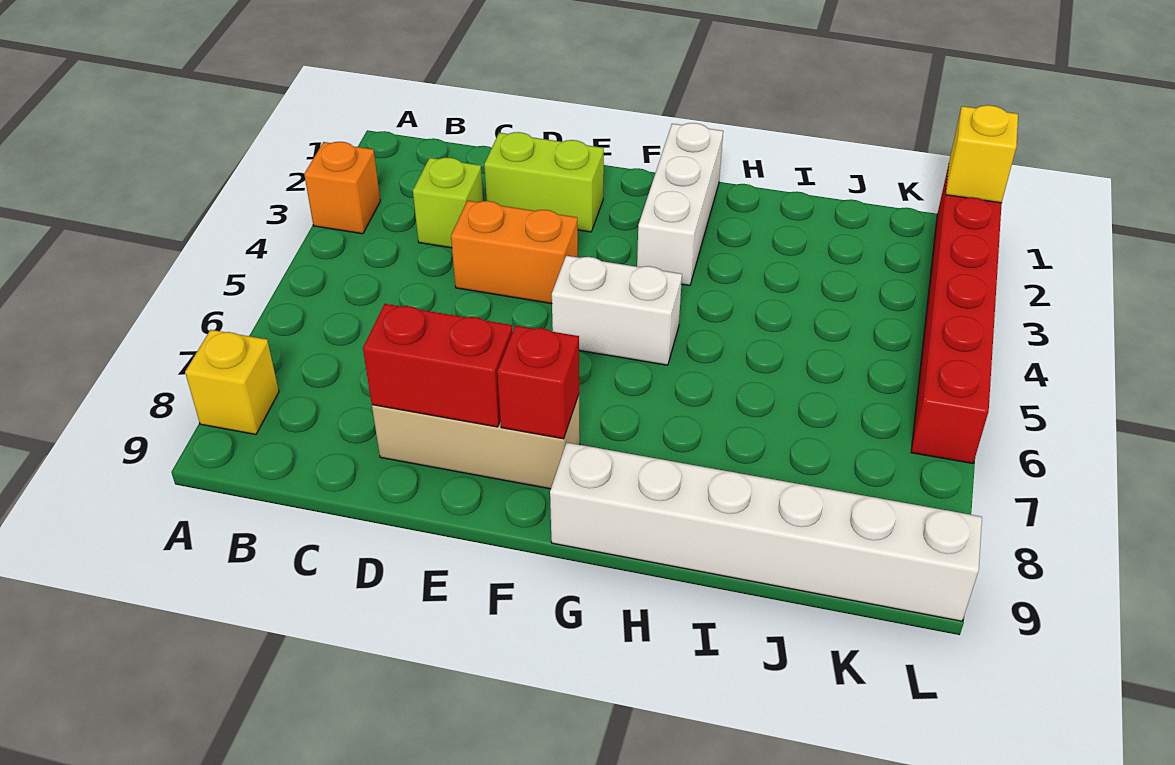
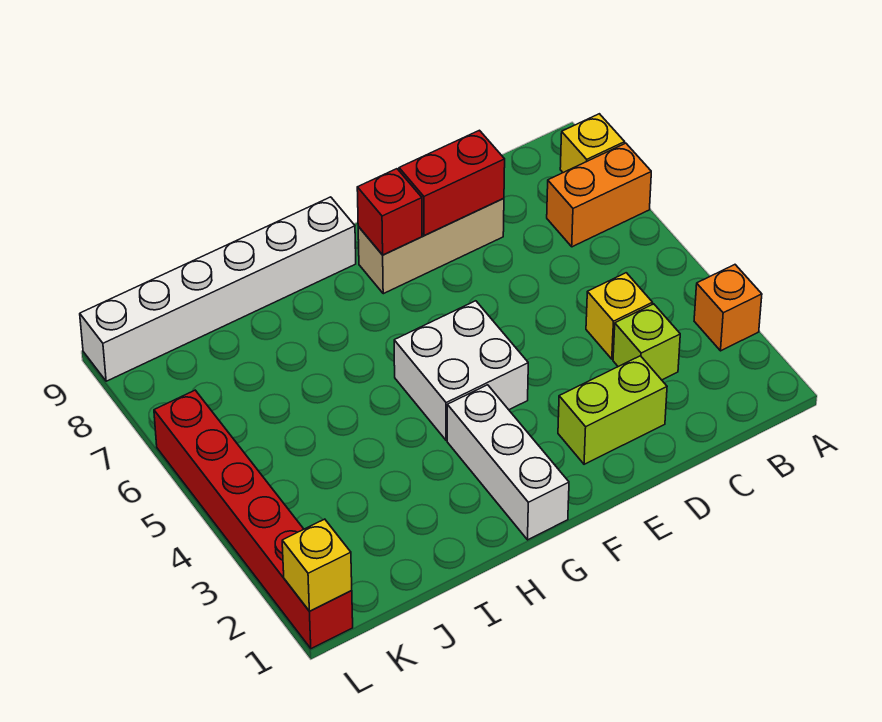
none -> yellow 1x1 brick [586,273,653,359]
orange 1x2 brick [451,201,578,304] -> orange 1x2 brick moved to [547,143,651,247]
white 1x2 brick [552,256,682,365] -> white 2x2 brick [394,301,528,440]

